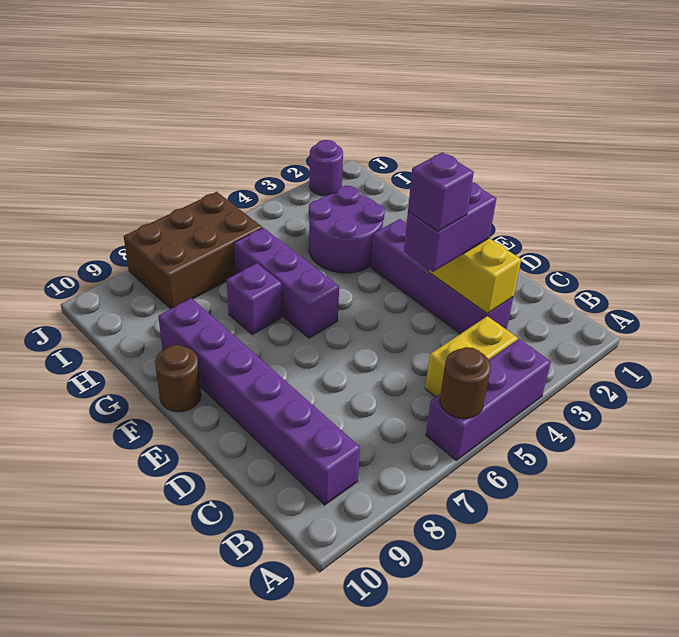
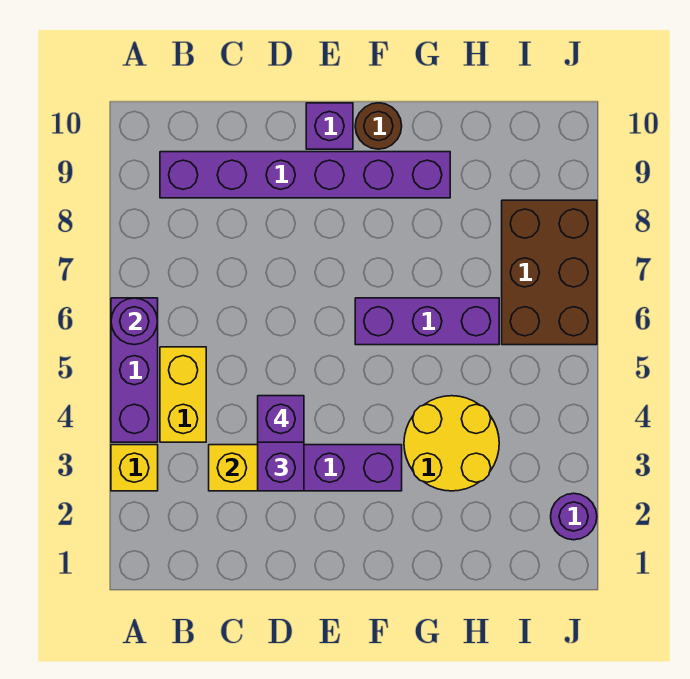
none -> yellow 1x1 brick [111,445,158,491]
brown 1x1 round brick [440,347,491,419] -> purple 1x1 round brick [111,298,158,345]
purple 2x2 round brick [309,186,385,273] -> yellow 2x2 round brick [404,396,499,491]
purple 1x1 brick [227,263,282,335] -> purple 1x1 brick moved to [306,103,353,149]

